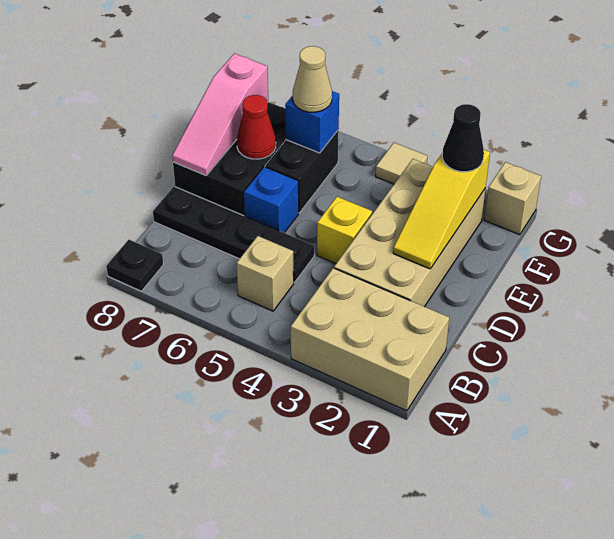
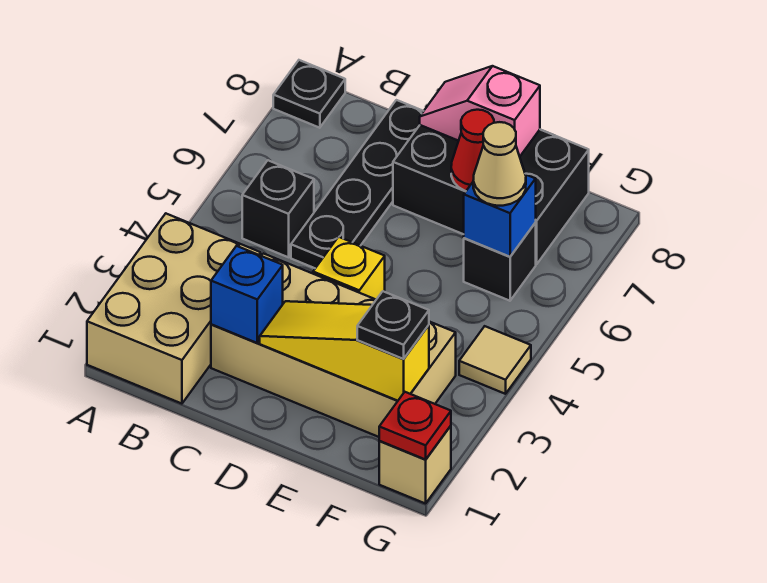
tan 1x1 brick [237,236,294,311] -> black 1x1 brick [242,160,314,257]
blue 1x1 brick [244,167,299,233] -> blue 1x1 brick moved to [211,246,283,343]
pink 1x3 slope [172,53,268,176] -> pink 1x2 slope [420,66,540,156]
black 1x2 brick [265,130,339,213] -> black 1x1 brick [464,223,536,301]
black 1x1 cone [442,104,484,172] -> black 1x1 plate [357,291,429,359]
none -> red 1x1 plate [379,392,451,460]

